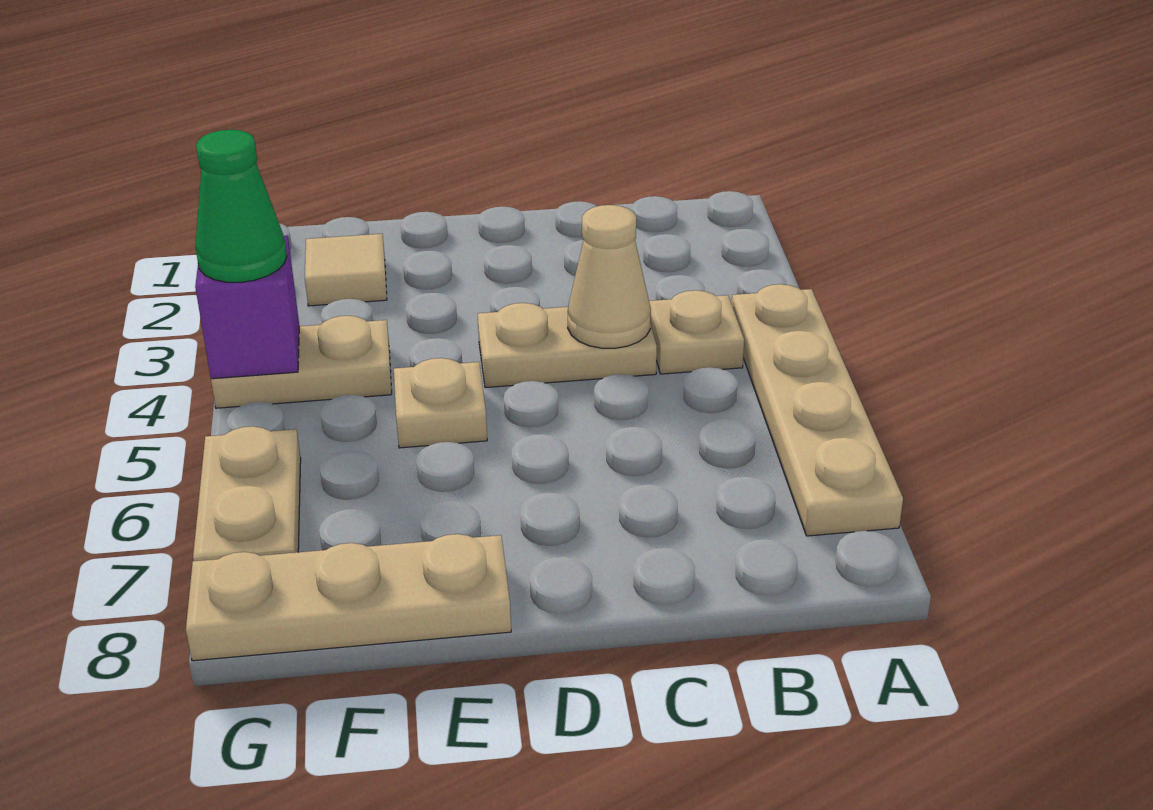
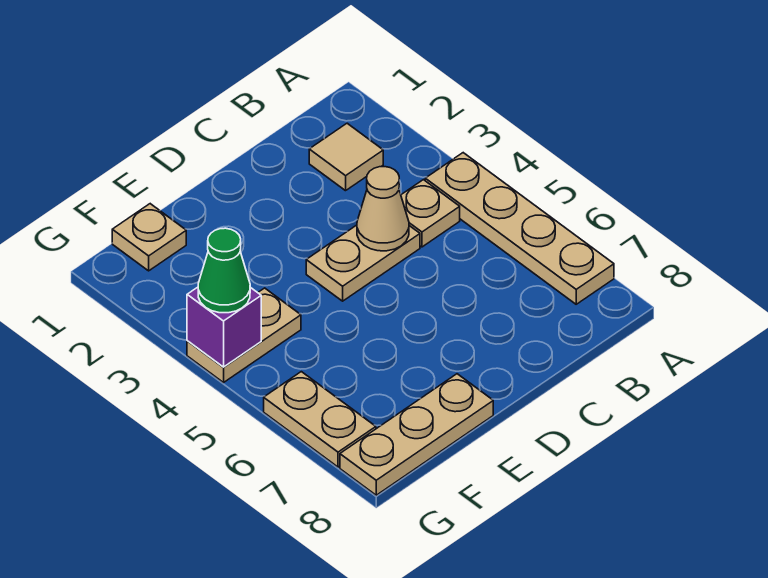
tan 1x1 plate [394,358,487,448] -> tan 1x1 plate moved to [112,204,186,271]
tan 1x1 tile [305,234,387,306] -> tan 1x1 tile moved to [309,123,383,191]

